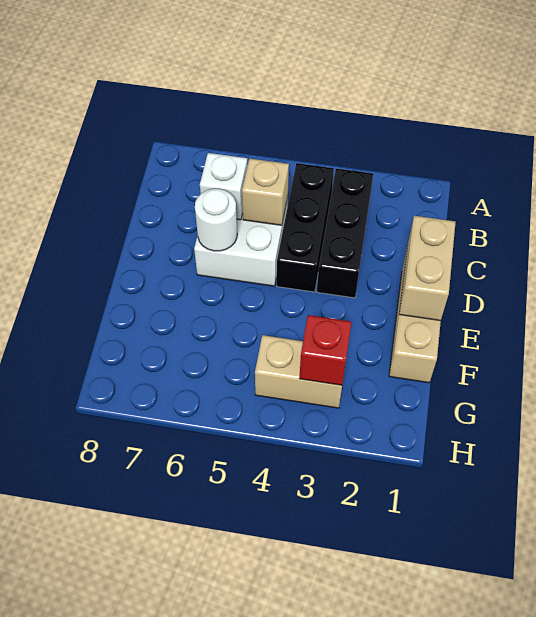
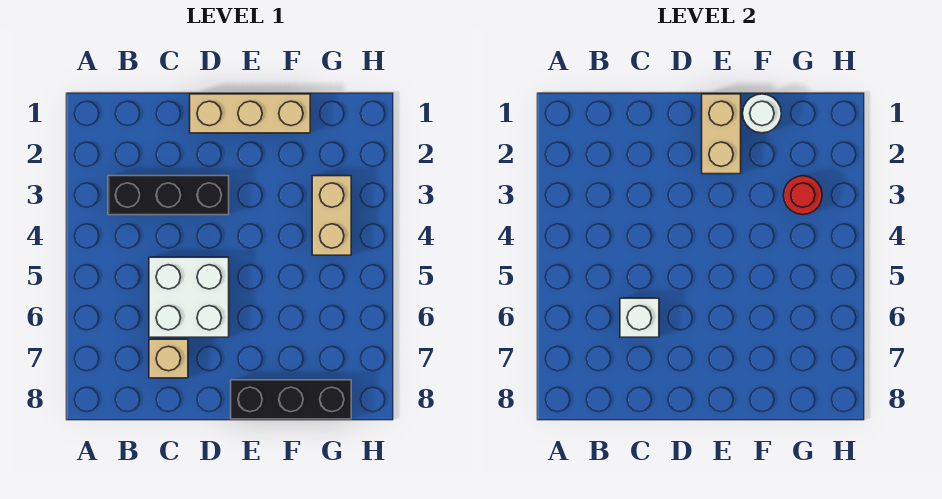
black 1x3 brick [277,163,334,292] -> black 1x3 brick moved to [231,380,351,419]
tan 1x1 brick [242,158,289,225] -> tan 1x1 brick moved to [149,339,188,378]
tan 1x2 brick [399,216,456,321] -> tan 1x2 brick turned to [702,94,741,174]
white 1x1 round brick [195,189,237,251] -> white 1x1 round brick moved to [743,94,781,133]
red 1x1 brick [299,315,351,385] -> red 1x1 round brick [783,176,822,215]

